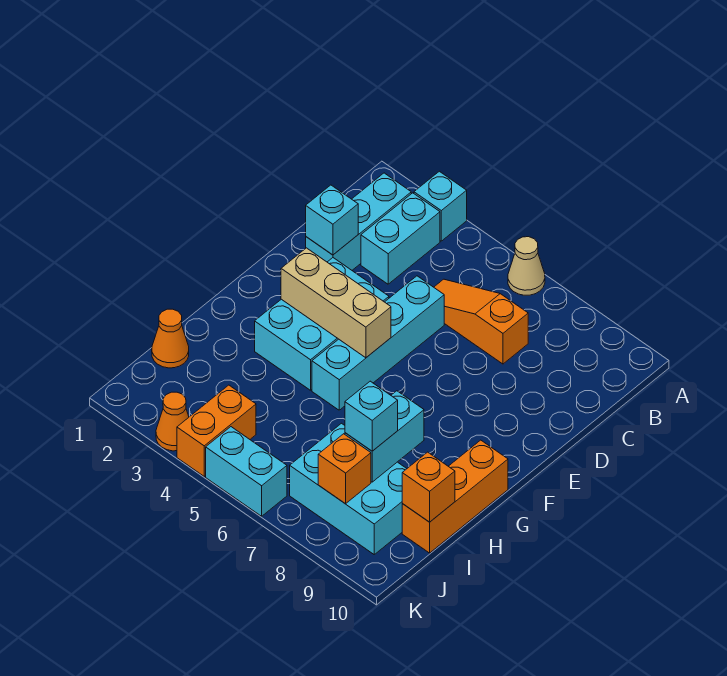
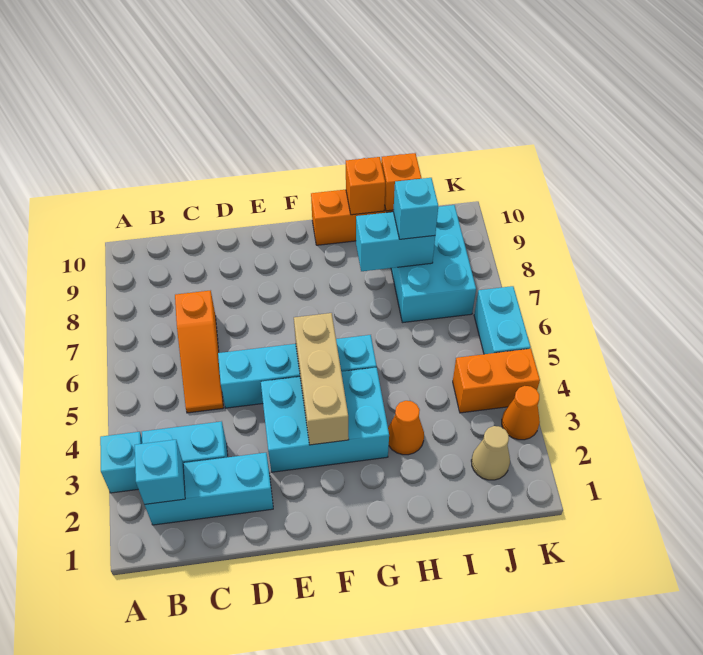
tan 1x1 cone [508,237,545,295] -> tan 1x1 cone moved to [471,426,510,480]
cyan 1x1 brick [306,185,358,255] -> cyan 1x1 brick moved to [135,440,185,504]
orange 1x1 cone [152,309,189,368] -> orange 1x1 cone moved to [388,401,424,455]
orange 1x1 brick [318,434,371,504] -> orange 1x1 brick moved to [346,157,385,215]

